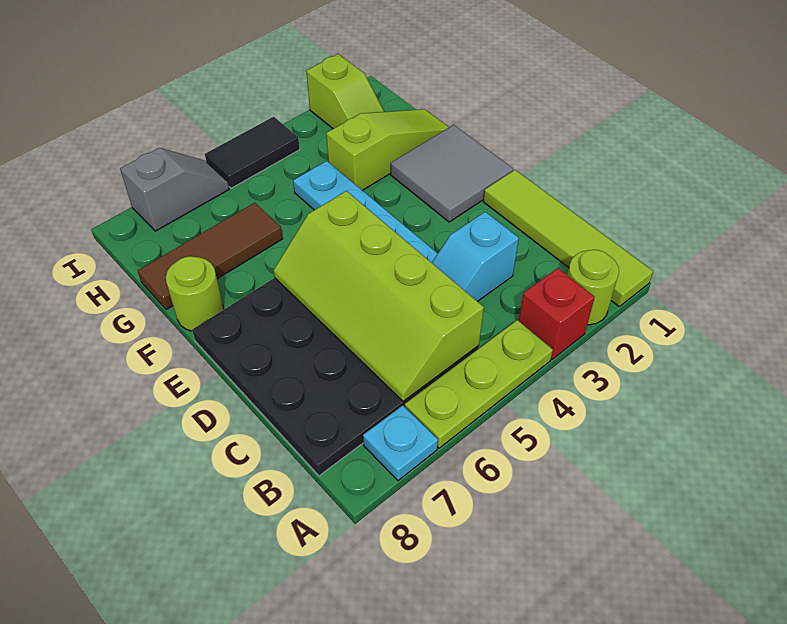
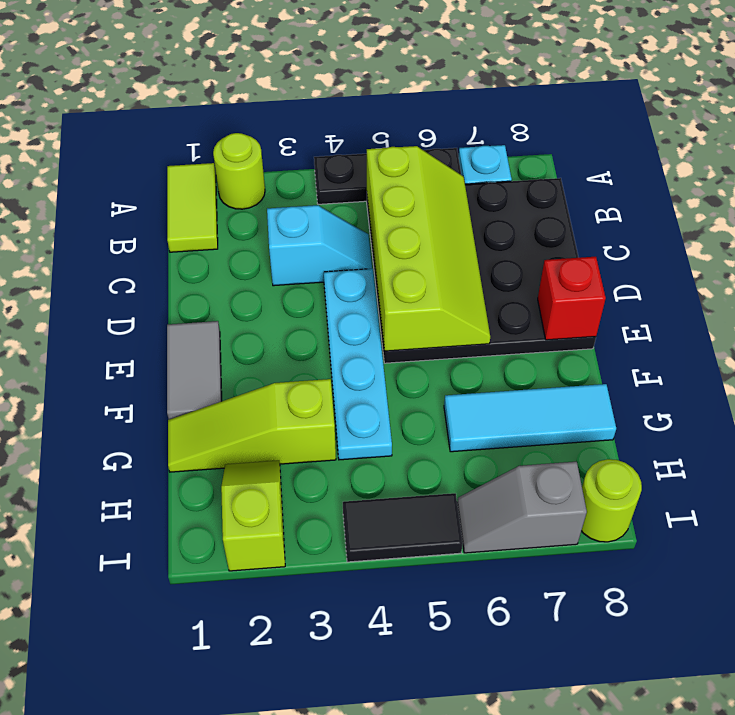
lime 1x4 tile [483,170,653,306] -> lime 1x2 tile [167,163,218,252]
red 1x1 brick [519,268,595,359] -> red 1x1 brick moved to [538,257,606,340]
lime 1x3 plate [405,320,553,448] -> black 1x3 plate [314,148,461,204]
grey 2x2 tile [391,125,513,222] -> grey 1x2 tile [167,321,222,420]
lime 1x1 round brick [166,256,224,331] -> lime 1x1 round brick moved to [581,459,642,542]
brown 1x3 tile [138,203,283,310] -> cyan 1x3 tile [444,384,616,452]

